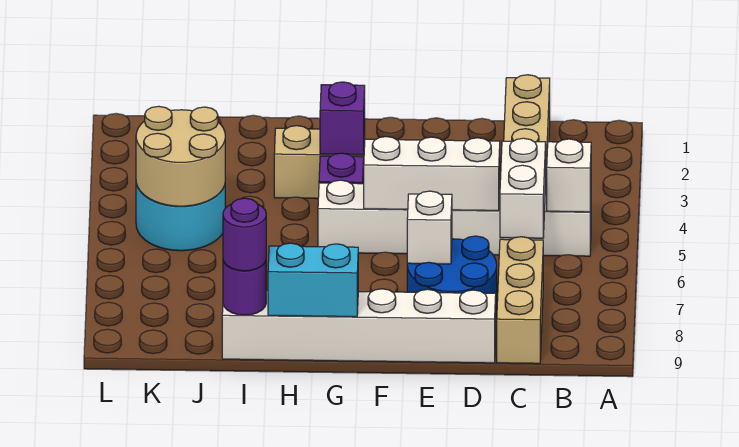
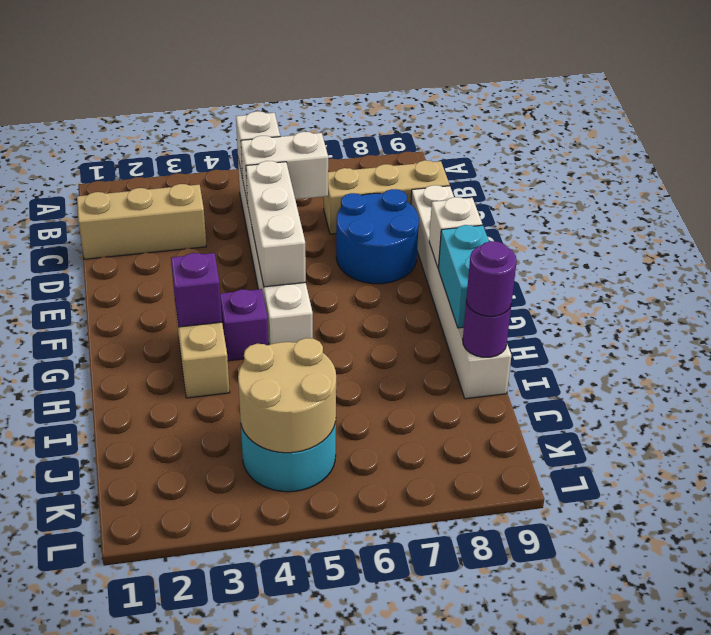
white 1x1 brick [407,191,452,264] -> white 1x1 brick moved to [429,197,482,268]

